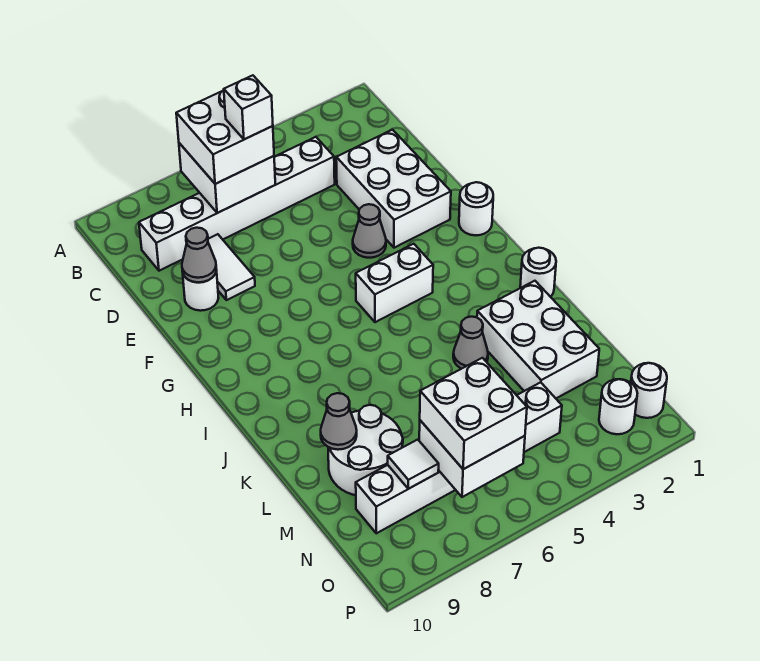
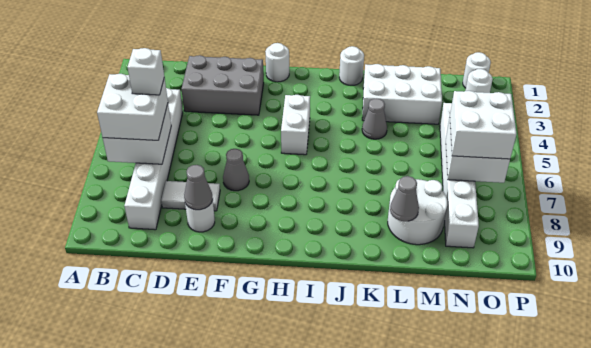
white 2x3 brick [336,130,451,248] -> grey 2x3 brick [182,55,264,115]
grey 1x1 cone [353,204,386,258] -> grey 1x1 cone moved to [223,149,249,191]
white 1x1 tile [388,440,439,489] -> none

